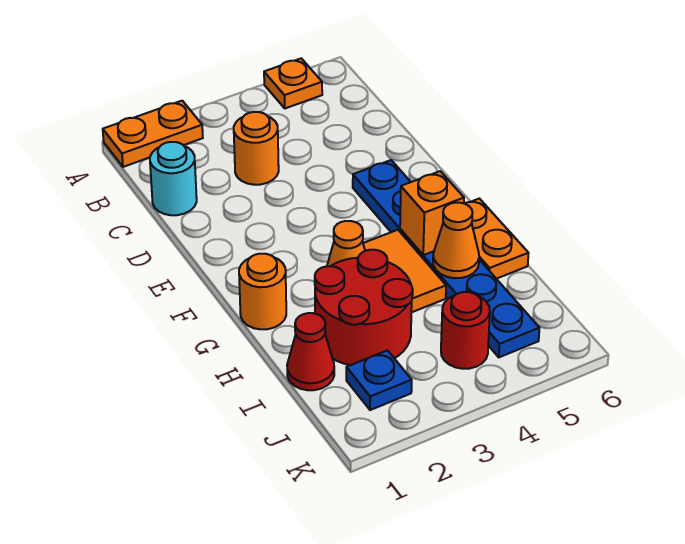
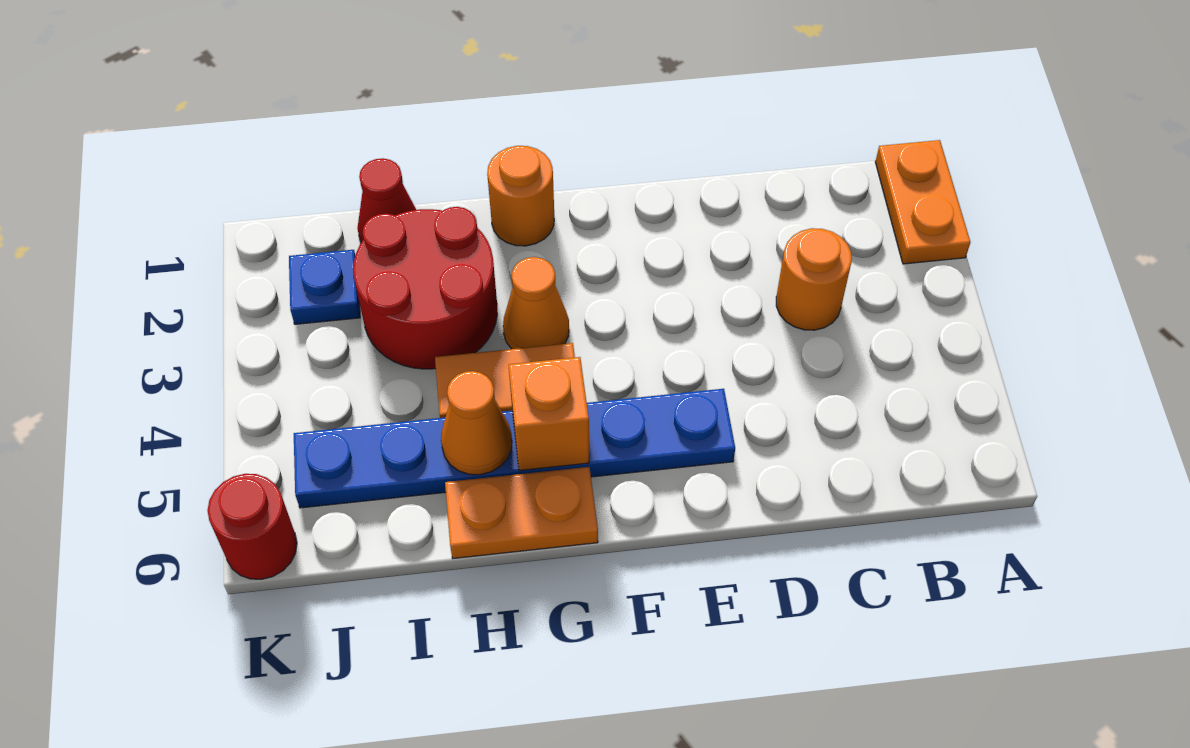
orange 1x1 plate [264,58,322,108] -> none
cyan 1x1 round brick [150,142,197,215] -> none
red 1x1 round brick [441,292,490,369] -> red 1x1 round brick moved to [207,474,297,579]

